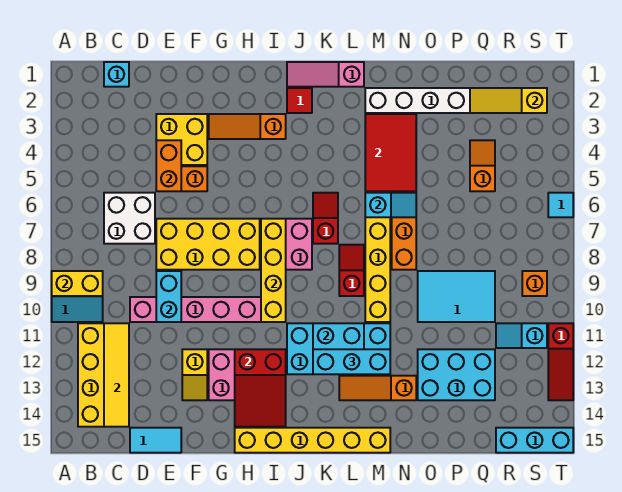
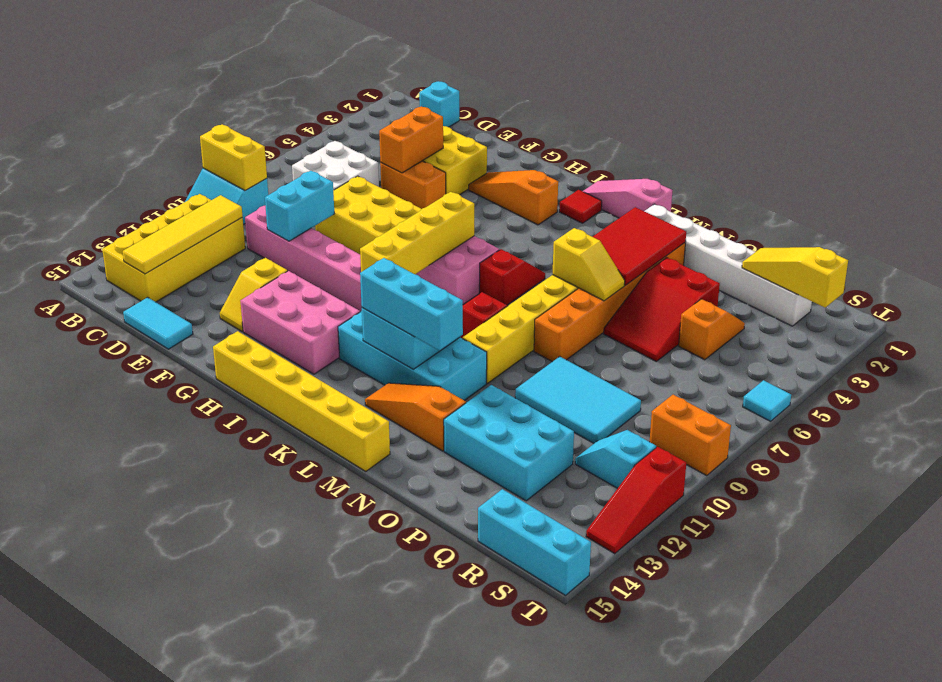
red 2x3 slope [235,349,286,427] -> red 2x3 slope moved to [604,258,720,361]
cyan 1x2 slope [365,193,416,217] -> yellow 1x2 slope [553,228,625,301]
orange 1x1 brick [522,271,547,296] -> orange 1x2 brick [650,395,731,476]

